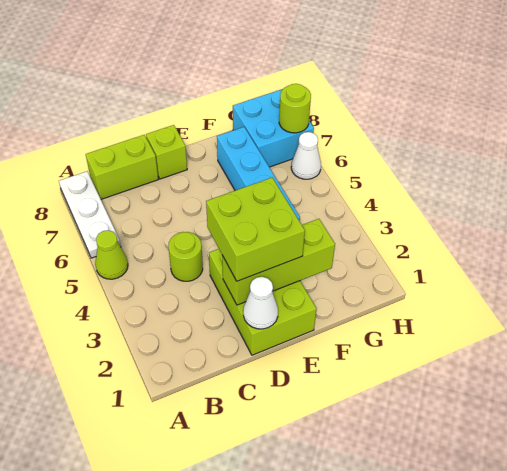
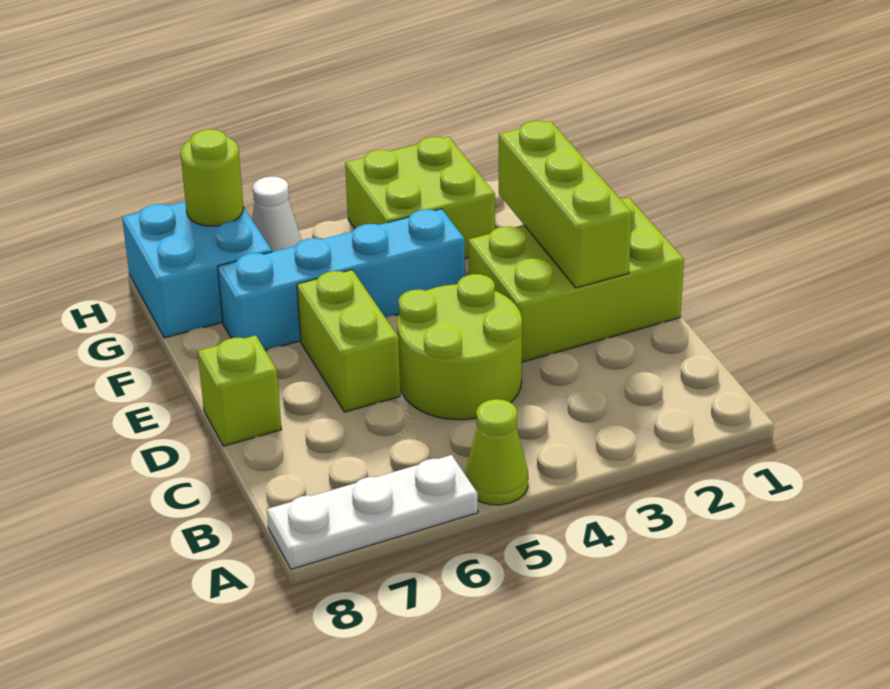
lime 1x2 brick [86,135,158,199] -> lime 1x2 brick moved to [297,270,400,412]
lime 1x1 round brick [168,232,203,281] -> lime 2x2 round brick [397,274,522,420]
white 1x1 cone [243,277,278,329] -> none
lime 2x2 brick [206,178,305,281] -> lime 2x2 brick moved to [345,137,495,259]

